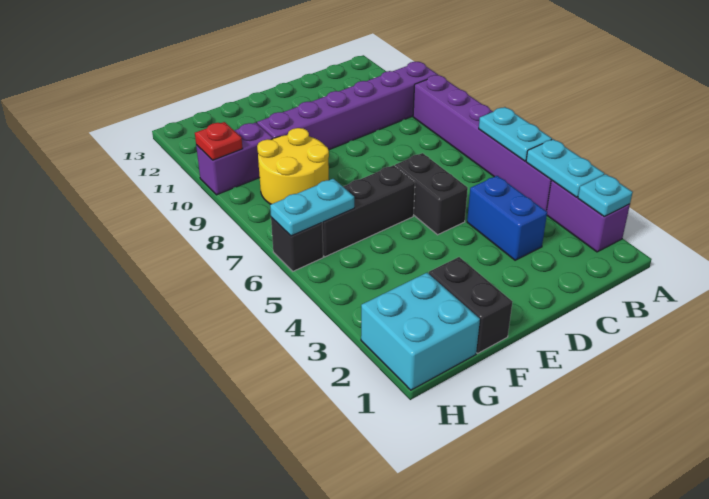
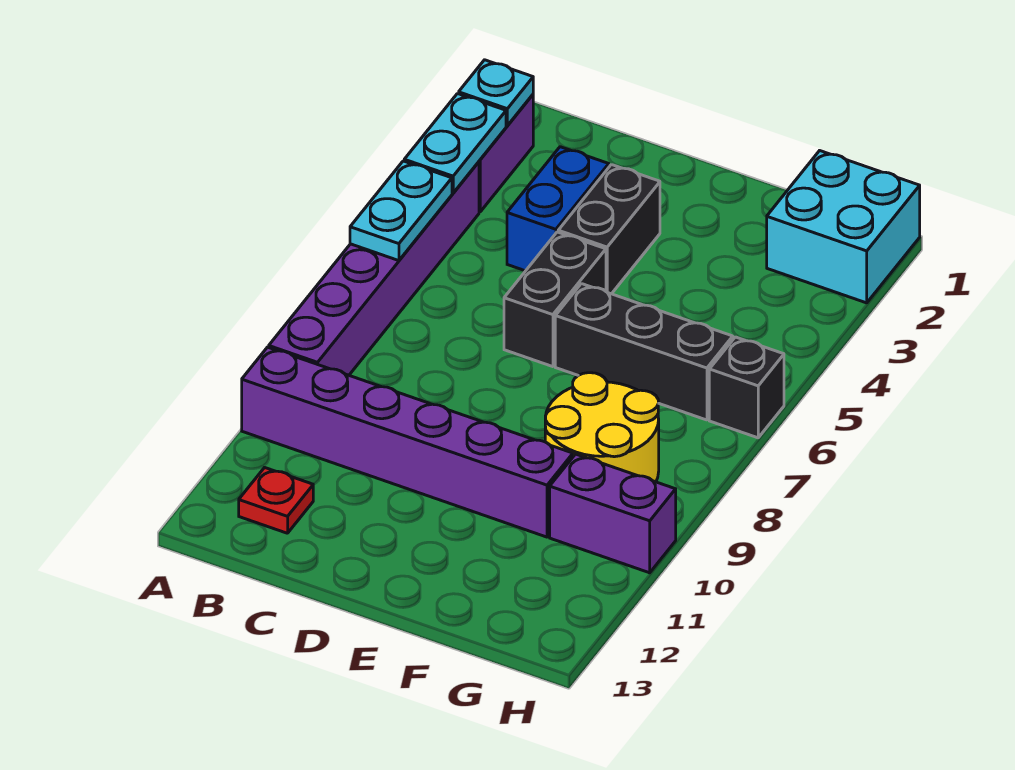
black 1x2 brick [429,257,512,353] -> black 1x2 brick moved to [558,165,660,294]
cyan 1x2 plate [270,179,354,236] -> none
red 1x1 plate [195,122,243,160] -> red 1x1 plate moved to [239,468,313,533]

